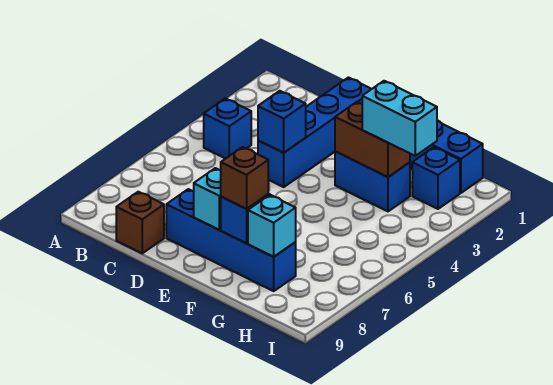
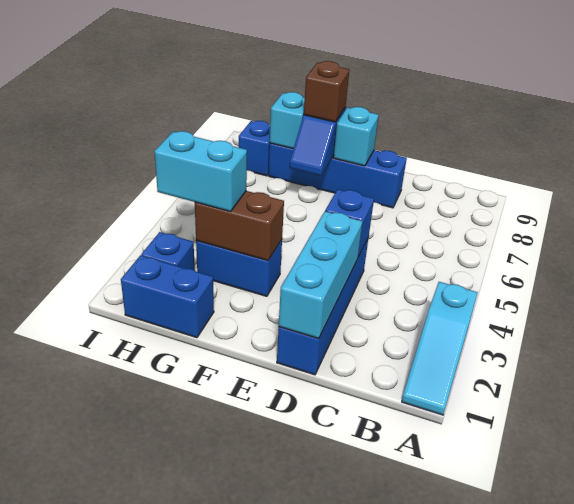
none -> cyan 1x3 slope [402,282,478,415]
blue 1x1 brick [204,99,251,159] -> blue 1x1 brick moved to [239,121,270,176]
brown 1x1 brick [116,192,164,253] -> none
none -> cyan 1x3 brick [279,211,362,339]

